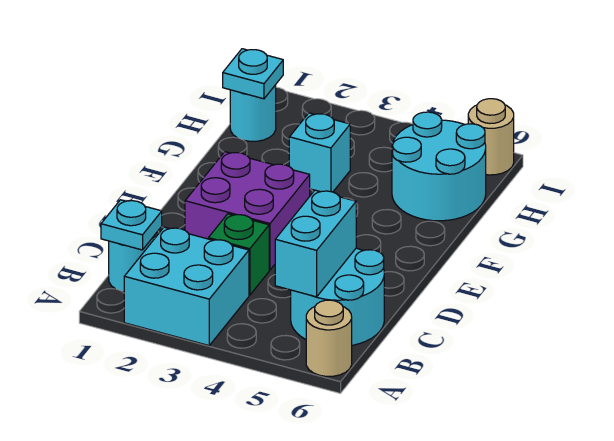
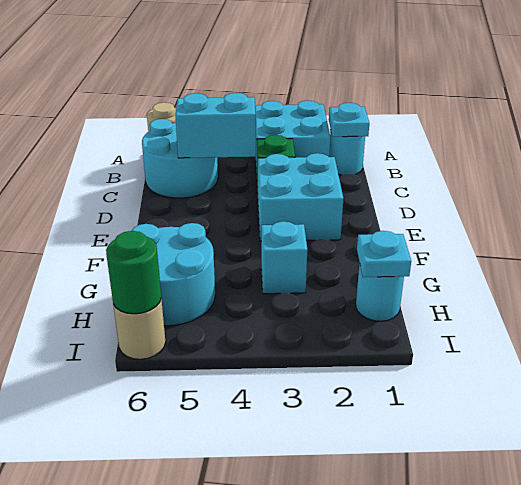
cyan 1x2 brick [275,190,356,297] -> cyan 1x2 brick turned to [175,93,256,158]
purple 2x2 brick [185,152,310,270] -> cyan 2x2 brick [258,153,344,241]
none -> green 1x1 round brick [106,231,161,314]

